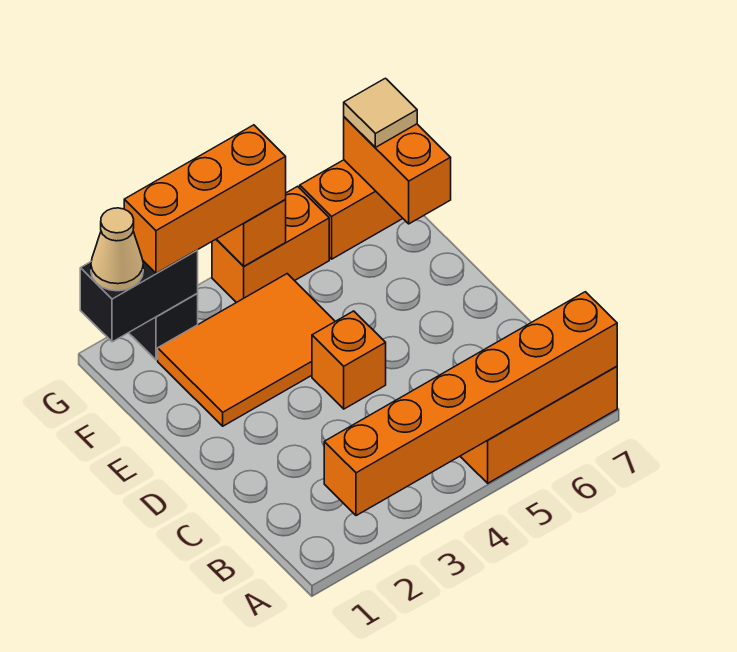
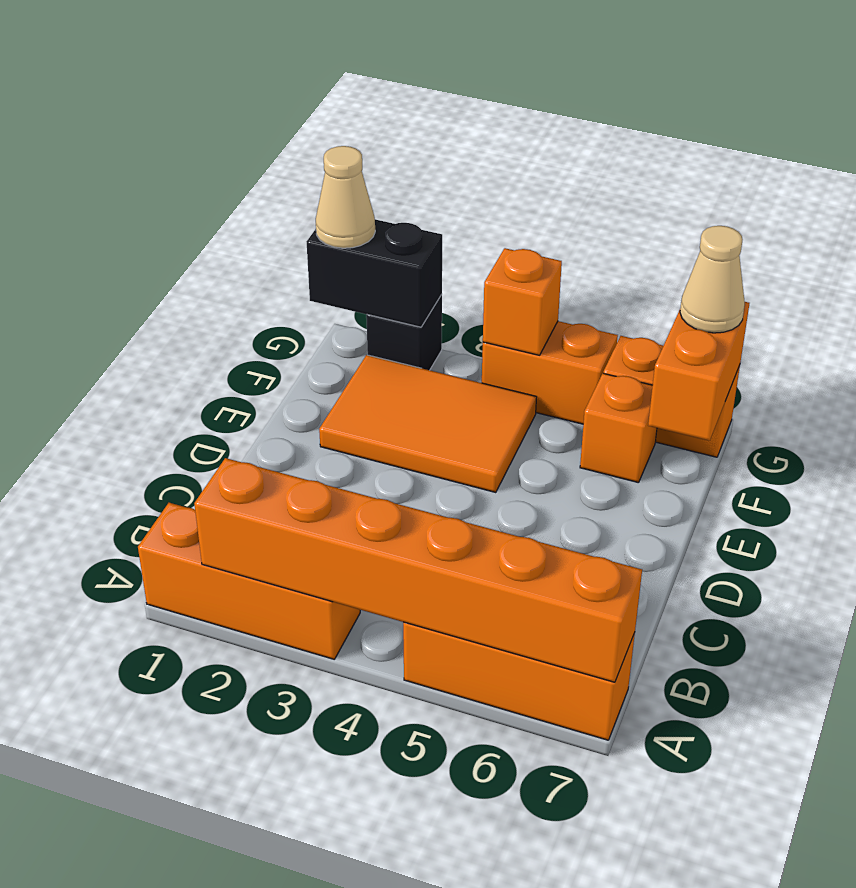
orange 1x1 brick [312,311,386,409] -> orange 1x1 brick moved to [580,373,657,483]
orange 1x3 brick [124,125,286,273] -> orange 1x3 brick moved to [138,503,360,659]
tan 1x1 tile [344,78,417,147] -> tan 1x1 cone [680,226,745,333]

